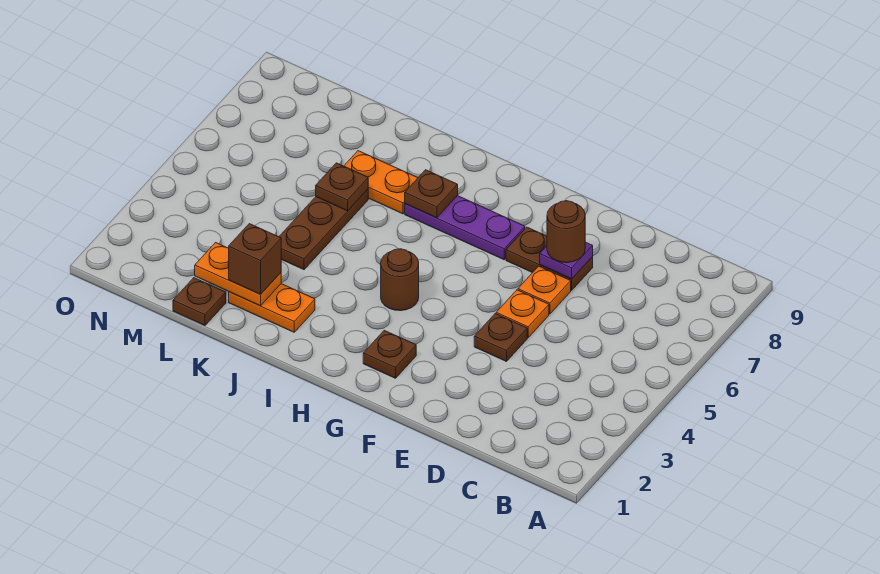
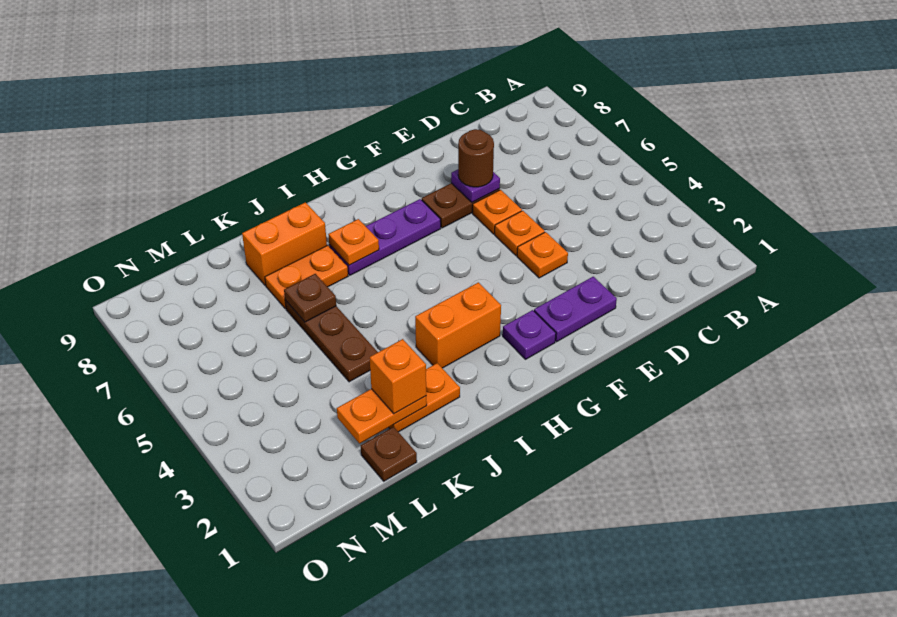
none -> purple 1x2 plate [534,277,617,342]
brown 1x1 plate [474,314,527,362] -> orange 1x1 plate [517,232,568,278]
brown 1x1 plate [363,330,416,378] -> purple 1x1 plate [503,310,556,359]
none -> orange 1x2 brick [415,282,501,368]
brown 1x1 round brick [381,249,419,311] -> none
brown 1x1 plate [405,170,458,218] -> orange 1x1 plate [328,219,379,265]
none -> orange 1x2 brick [242,202,327,286]
brown 1x1 brick [229,224,281,294] -> orange 1x1 brick [370,339,426,414]

